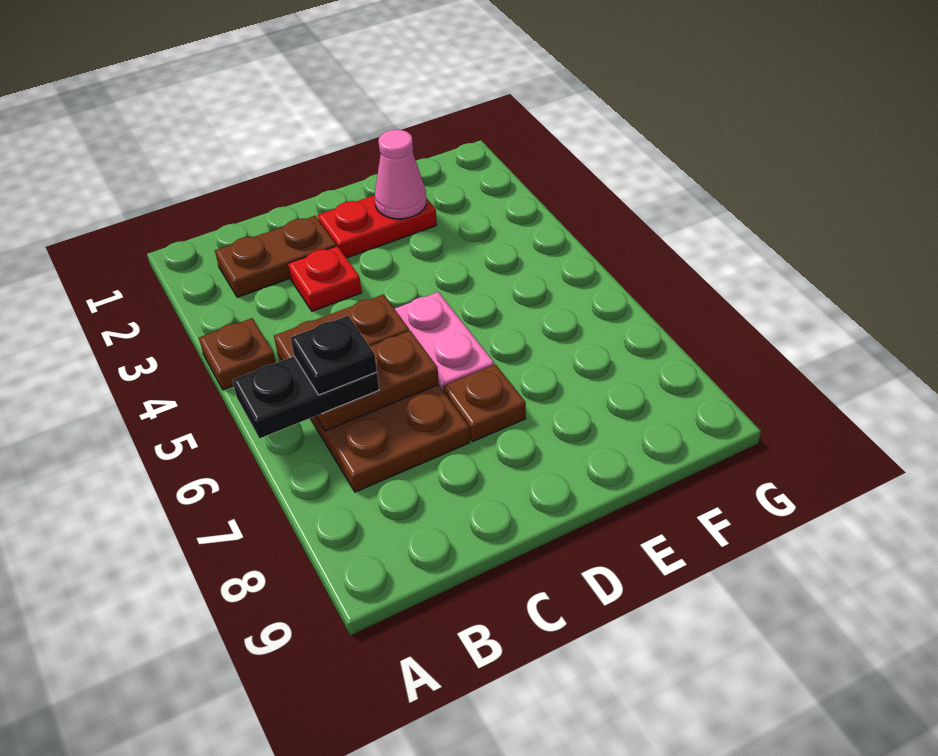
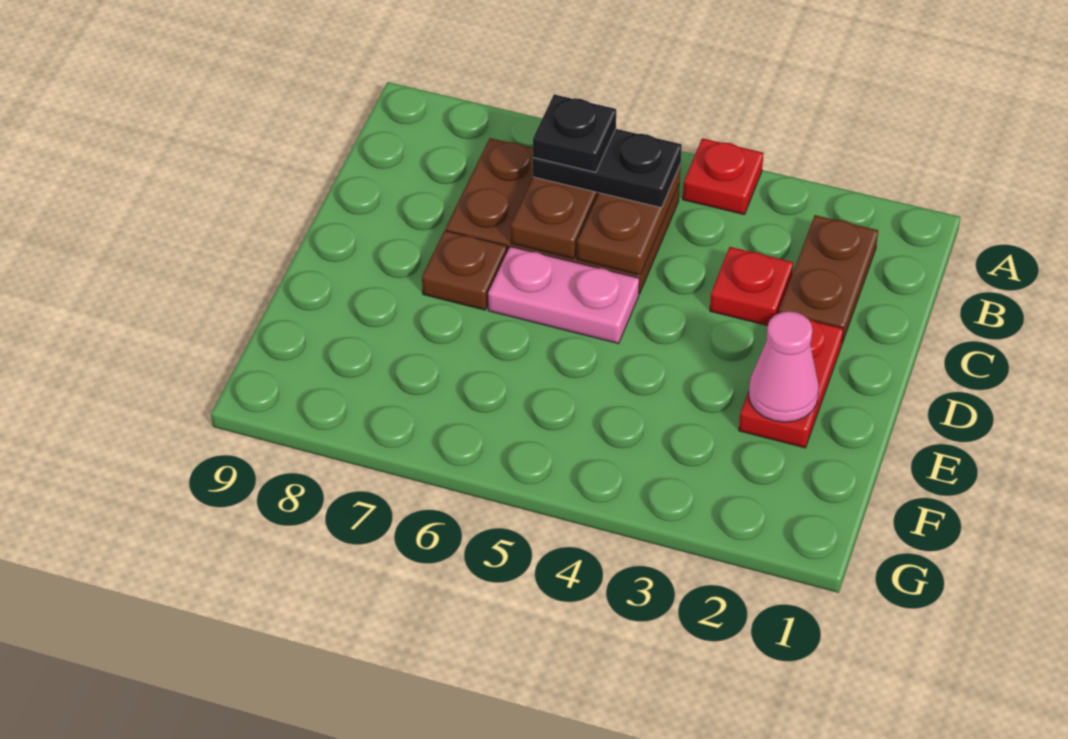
brown 1x1 plate [199,318,276,390] -> red 1x1 plate [683,138,764,215]
black 1x2 plate [232,356,379,438] -> black 1x2 plate turned to [533,129,682,208]

